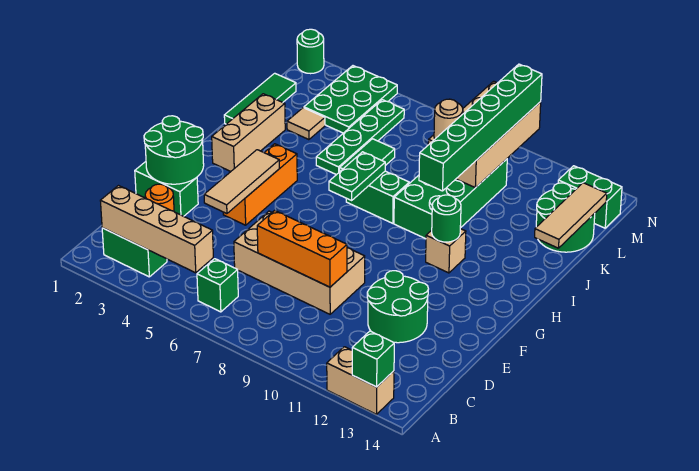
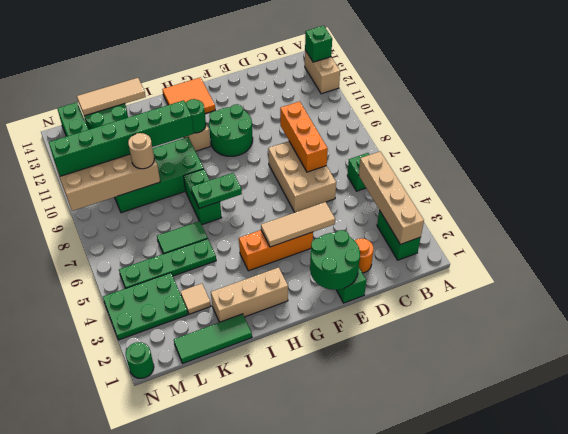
tan 2x4 brick [234,211,365,314] -> tan 2x3 brick [268,141,336,212]
green 2x2 round brick [367,271,428,343] -> green 2x2 round brick moved to [209,104,253,156]
none -> orange 2x2 tile [162,77,215,114]

